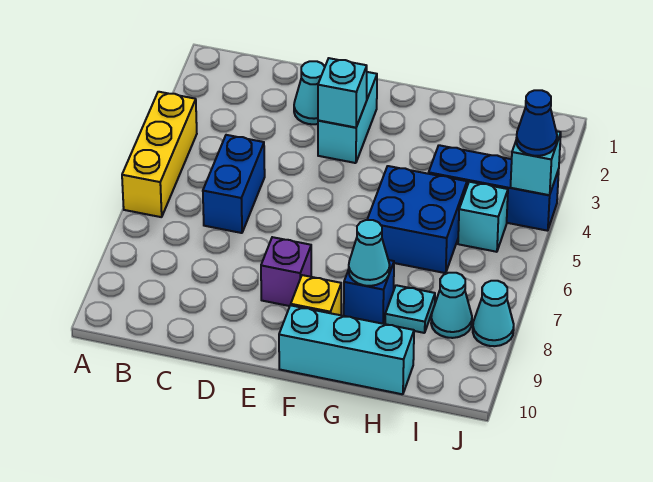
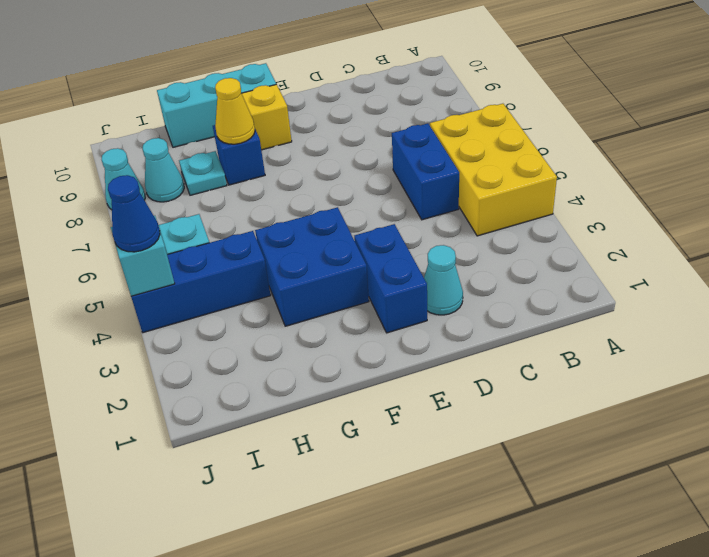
yellow 1x3 brick [122,92,197,217] -> yellow 2x3 brick [430,104,557,236]
cyan 1x2 brick [318,72,377,163] -> blue 1x2 brick [354,224,427,333]
cyan 1x1 brick [318,58,367,127] -> none
purple 1x1 brick [261,237,311,306] -> none
blue 2x2 brick [367,166,467,273] -> blue 2x2 brick moved to [255,207,369,326]
cyan 1x1 cone [349,220,390,286] -> yellow 1x1 cone [215,78,255,144]

